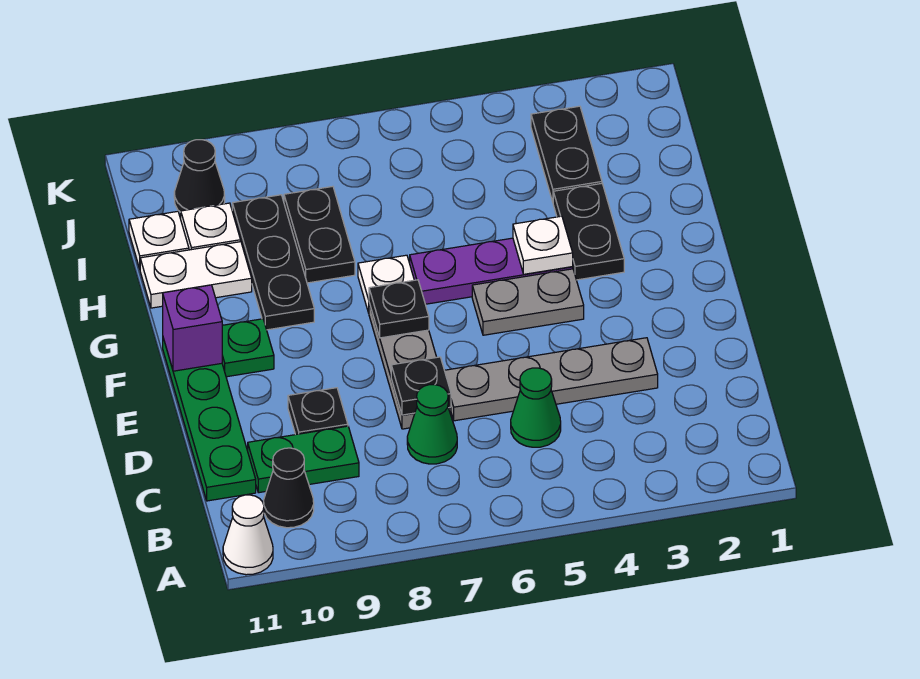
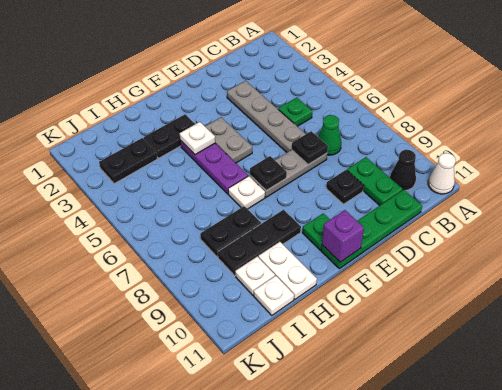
green 1x1 cone [511,368,561,447] -> green 1x1 plate [278,97,312,126]
black 1x1 cone [174,140,225,212] -> none

